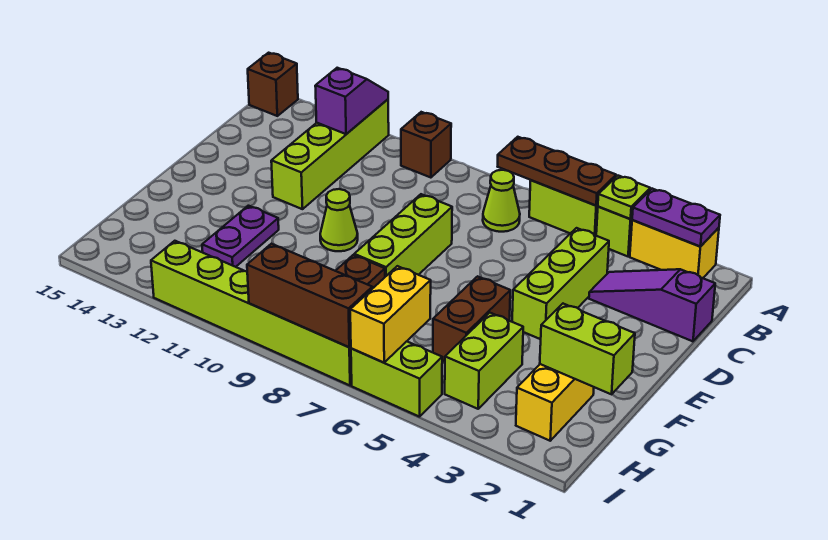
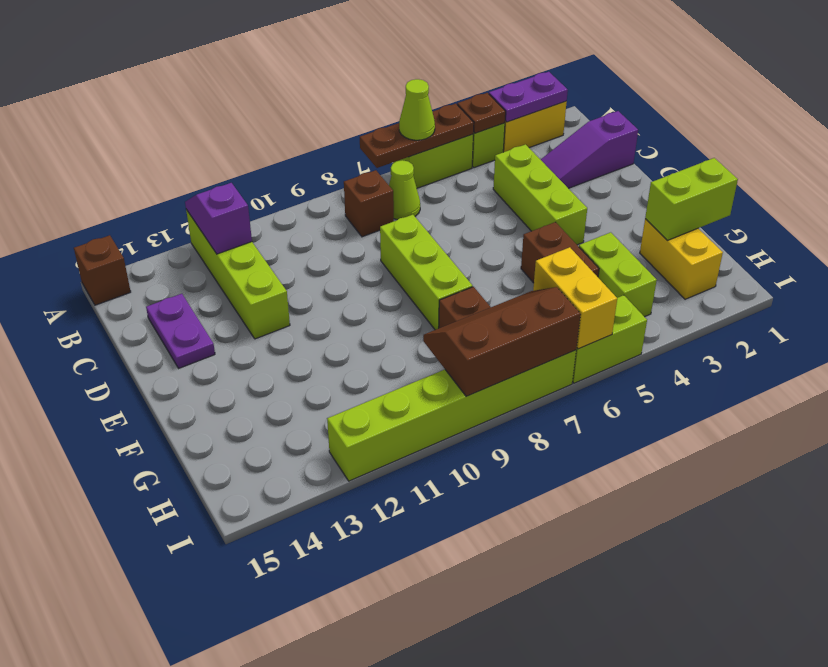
lime 1x1 plate [598,176,650,219] -> brown 1x1 plate [457,93,506,133]
brown 1x1 brick [401,112,451,178] -> brown 1x1 brick moved to [344,170,394,237]
lime 1x1 cone [320,189,358,251] -> lime 1x1 cone moved to [399,79,435,140]
purple 1x2 plate [202,206,279,267] -> purple 1x2 plate moved to [146,294,215,368]

